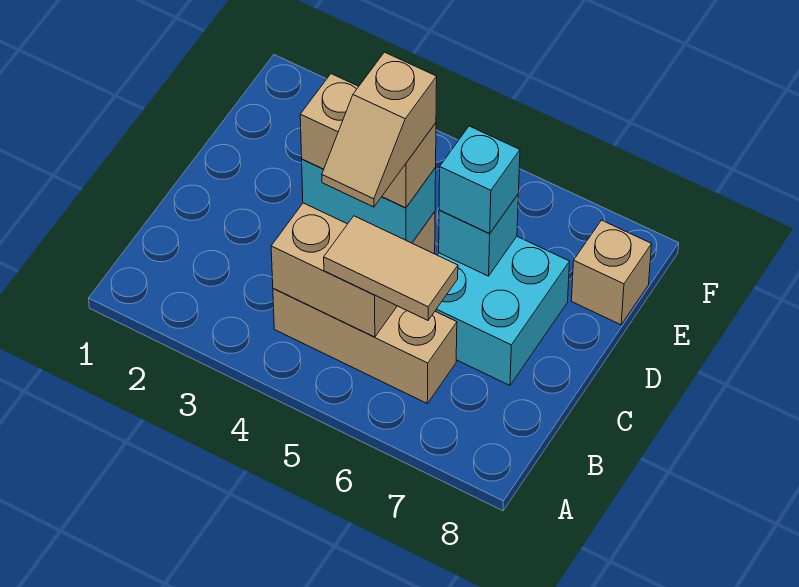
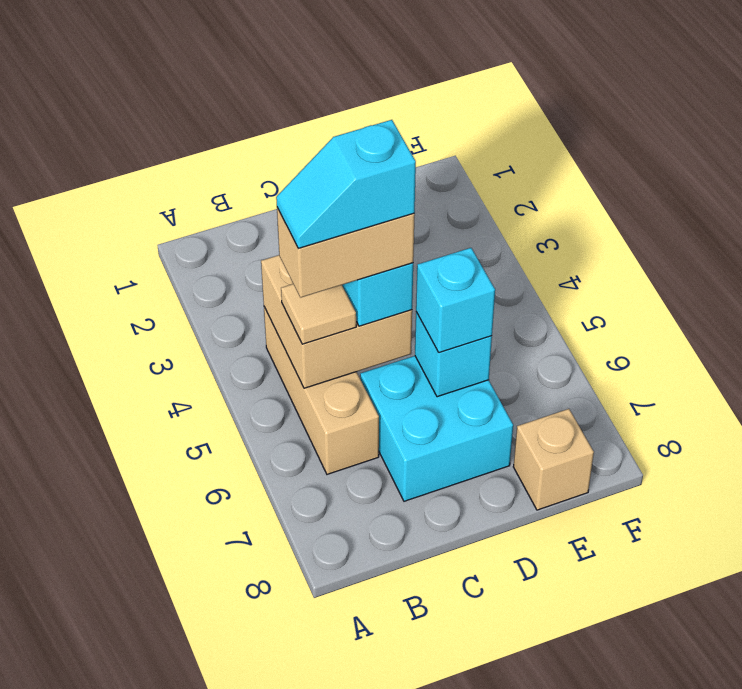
tan 1x2 tile [324,216,458,320] -> tan 1x1 tile [281,284,356,344]
tan 1x2 slope [322,52,437,207] -> cyan 1x2 slope [276,120,416,248]
tan 1x2 brick [300,74,436,208] -> tan 1x2 brick turned to [277,208,415,298]

